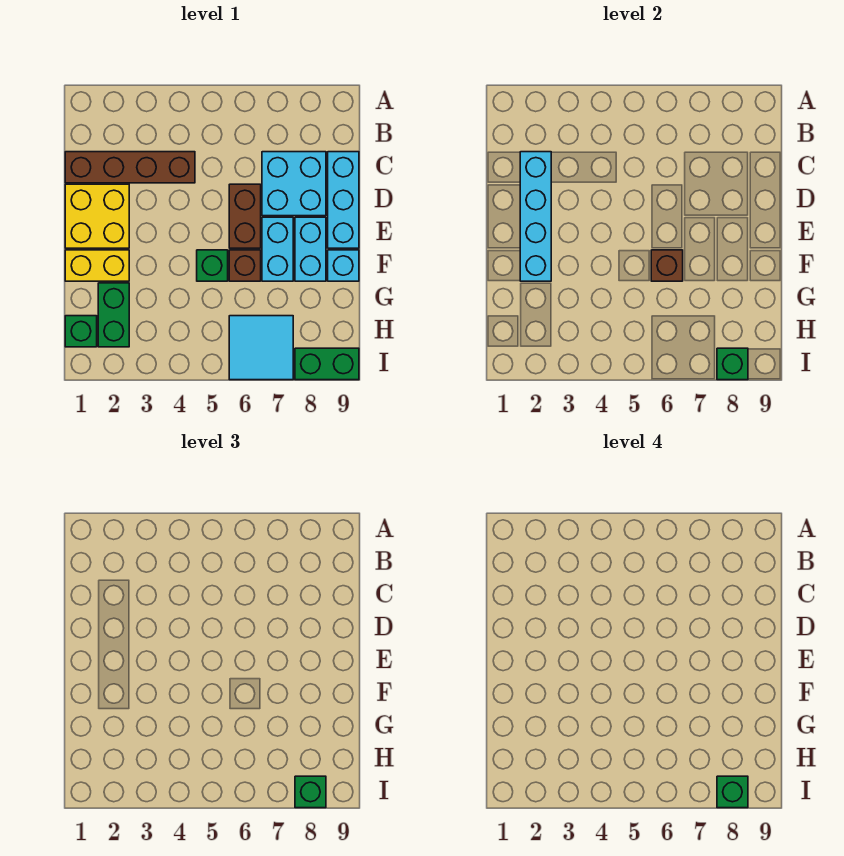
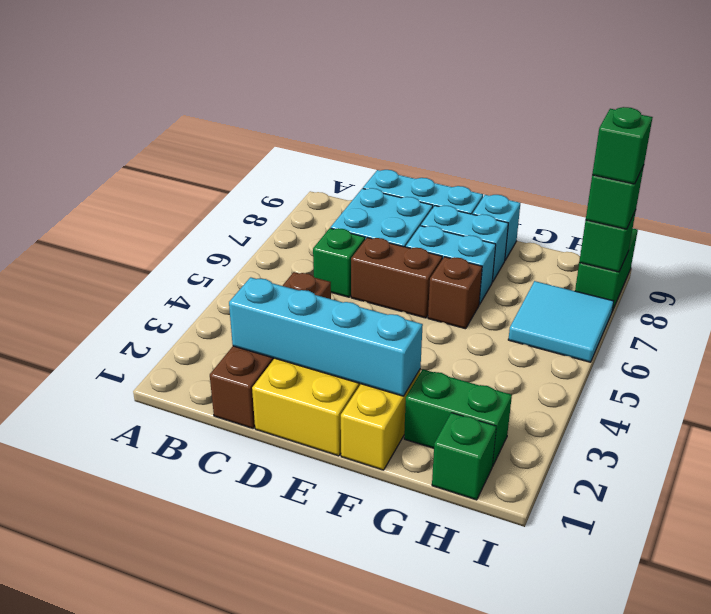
green 1x1 brick [197,250,228,281] -> green 1x1 brick moved to [313,228,365,297]
brown 1x1 brick [651,250,683,281] -> none

